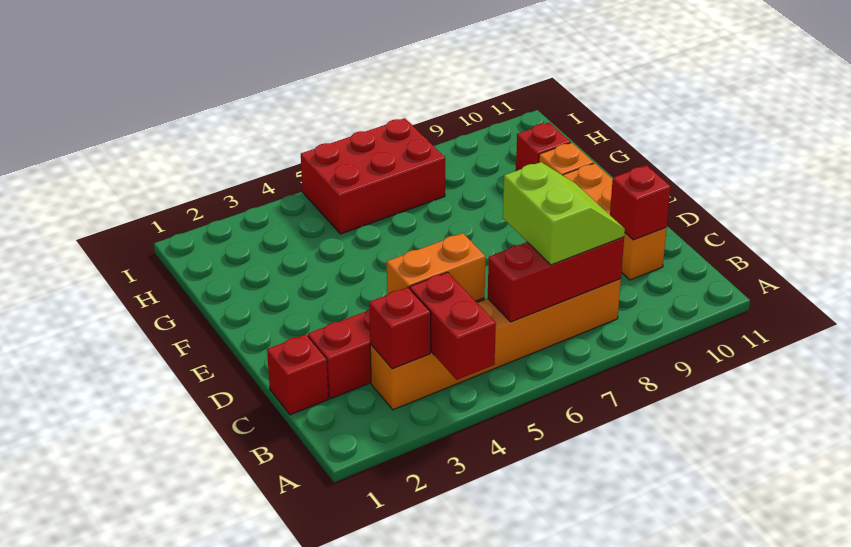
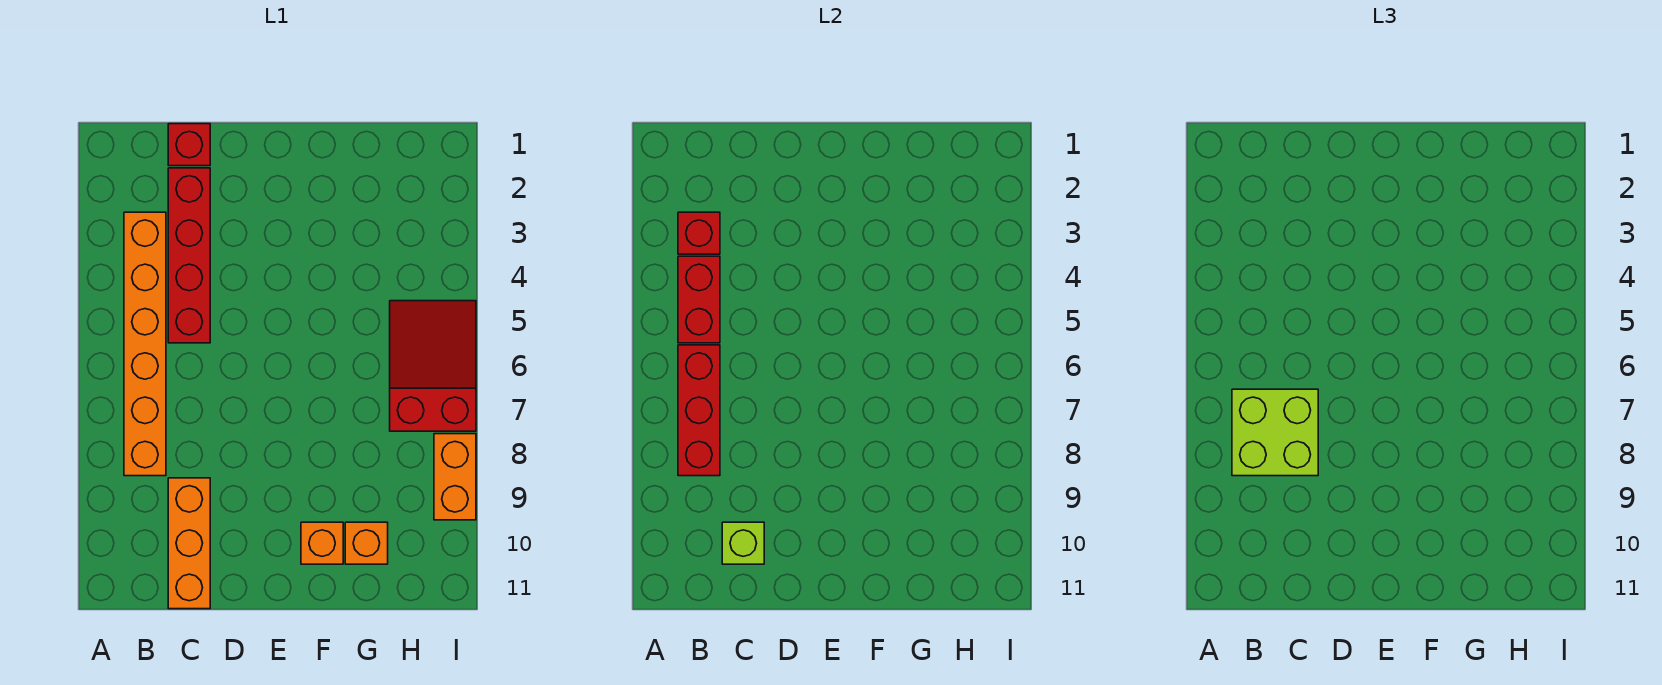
red 1x2 brick [410,272,496,380] -> red 1x2 brick turned to [678,256,720,343]
lime 2x2 slope [503,162,625,265] -> lime 2x2 brick [1232,389,1318,476]
orange 1x2 brick [387,233,486,301] -> orange 1x2 brick moved to [434,434,476,520]
orange 1x3 brick [563,163,667,280] -> orange 1x3 brick turned to [168,478,210,609]
red 1x1 brick [610,165,671,240] -> lime 1x1 brick [722,522,764,564]
red 1x1 brick [516,123,571,171] -> orange 1x1 brick [345,522,388,564]
red 2x3 brick [301,118,445,234] -> red 2x3 slope [390,301,476,431]

